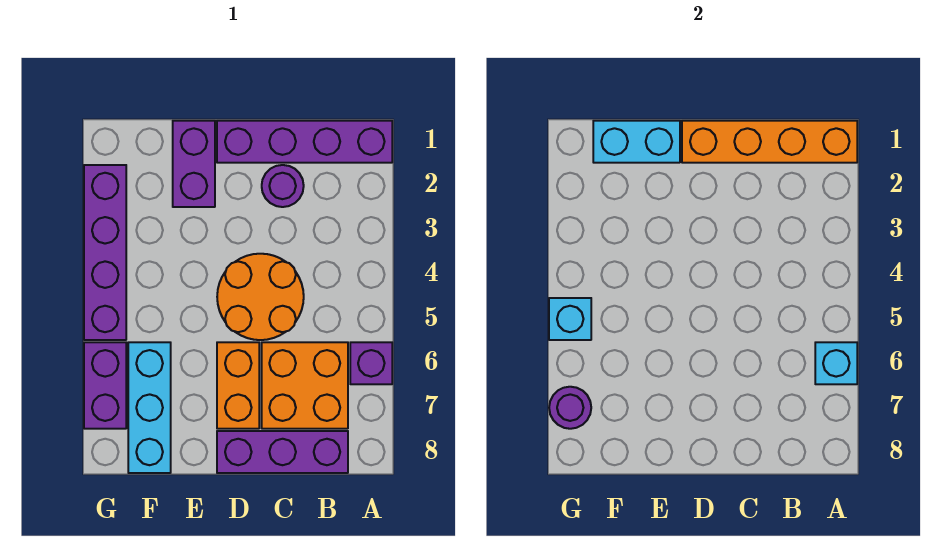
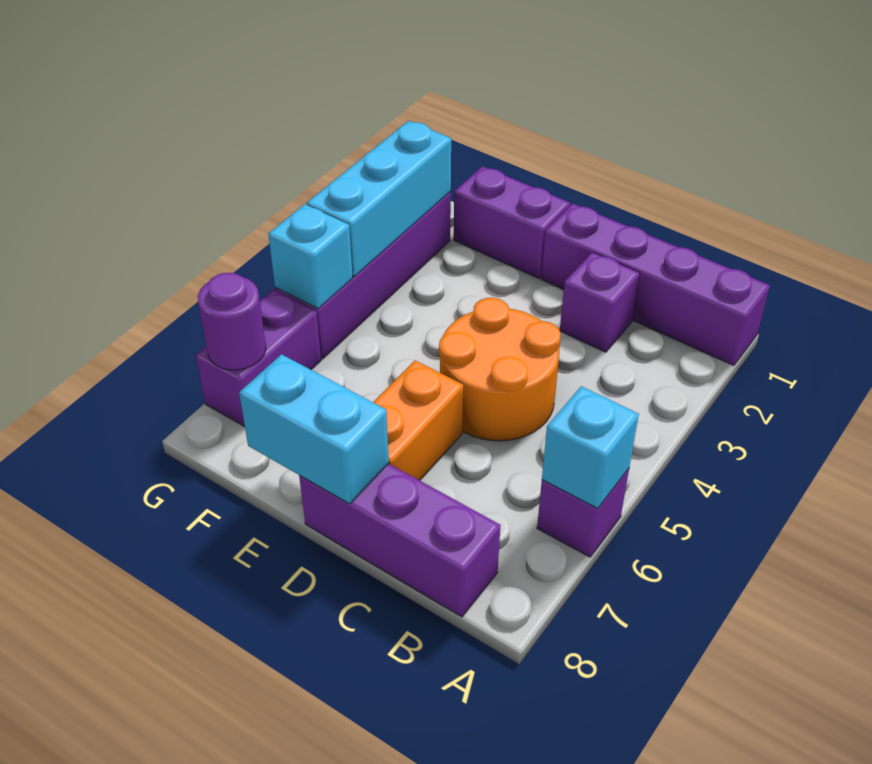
orange 1x4 brick [682,121,857,163] -> none
orange 2x2 brick [262,342,348,429] -> none
purple 1x1 round brick [262,165,304,207] -> purple 1x1 brick [560,252,640,352]
purple 1x2 brick [173,121,215,207] -> purple 1x2 brick turned to [454,166,570,278]
cyan 1x2 brick [593,121,680,163] -> cyan 1x2 brick moved to [239,354,389,504]
cyan 1x3 brick [128,342,171,473] -> cyan 1x3 brick moved to [307,121,451,277]

